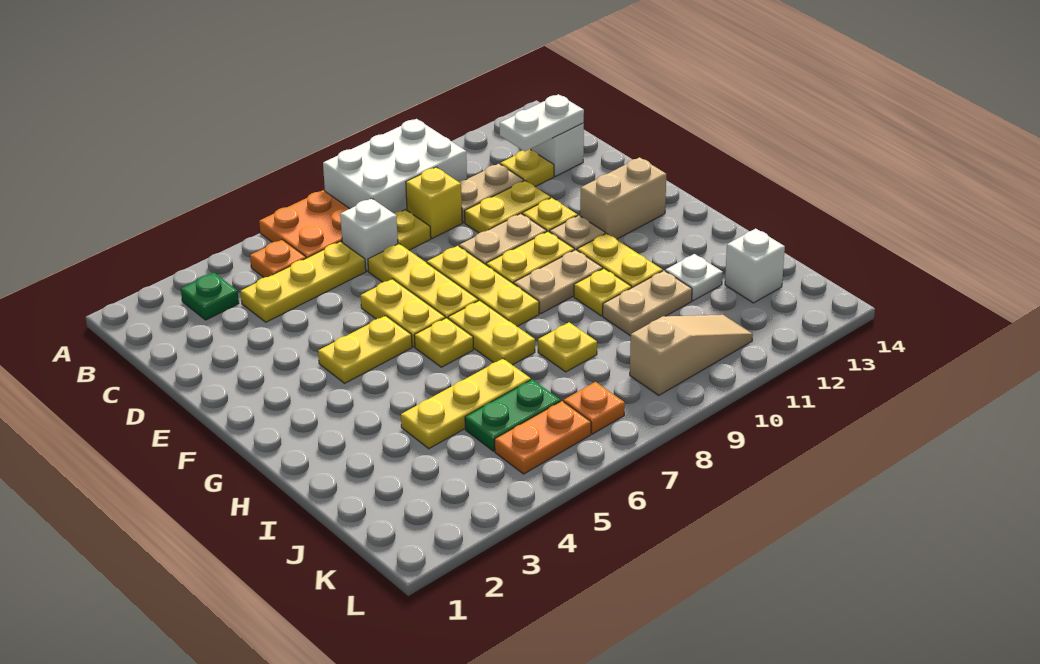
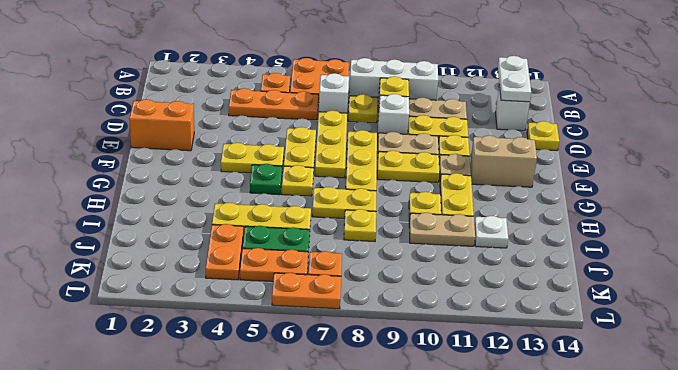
white 2x3 brick [323,119,467,213] -> white 1x3 brick [349,58,438,106]
green 1x1 plate [181,273,239,320] -> green 1x1 plate moved to [250,164,282,195]
yellow 1x3 plate [241,242,366,322] -> orange 1x3 plate [229,88,318,120]
yellow 1x1 plate [500,149,554,187] -> yellow 1x1 plate moved to [527,121,559,151]
white 1x2 plate [500,94,584,151] -> white 1x2 plate turned to [498,56,531,102]
none -> orange 1x2 brick [129,99,194,151]
yellow 1x2 plate [448,300,535,365] -> yellow 1x2 plate turned to [312,187,376,219]
tan 1x2 plate [514,250,603,313] -> none
none -> orange 1x2 plate [206,224,243,280]
white 1x1 brick [725,229,785,303] -> white 1x1 brick moved to [378,94,409,134]
tan 1x3 slope [630,315,753,395] -> none
none -> orange 1x2 plate [272,273,341,309]

